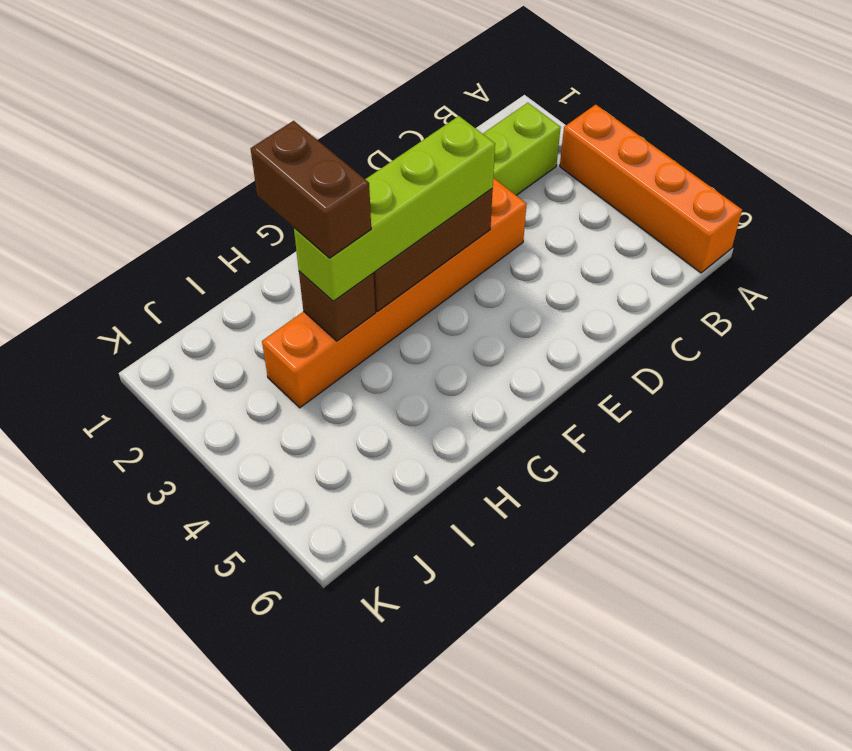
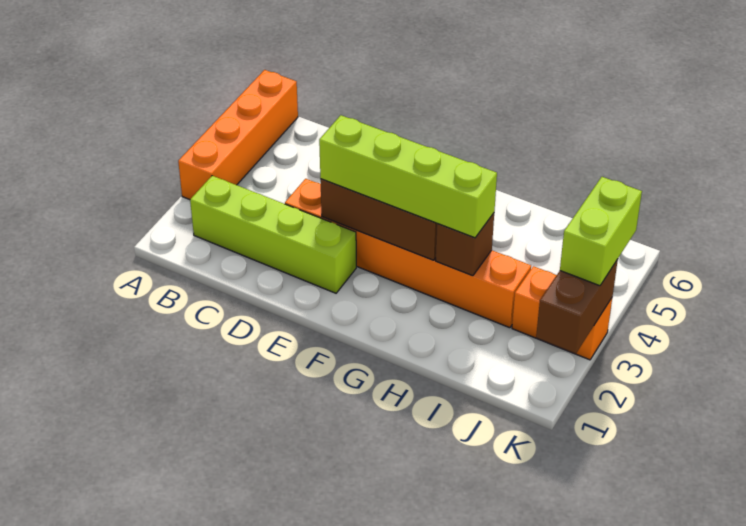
brown 1x2 brick [251,121,371,258] -> brown 1x2 brick moved to [536,259,618,353]
none -> orange 1x2 brick [512,266,612,360]
none -> lime 1x2 brick [560,177,642,286]

